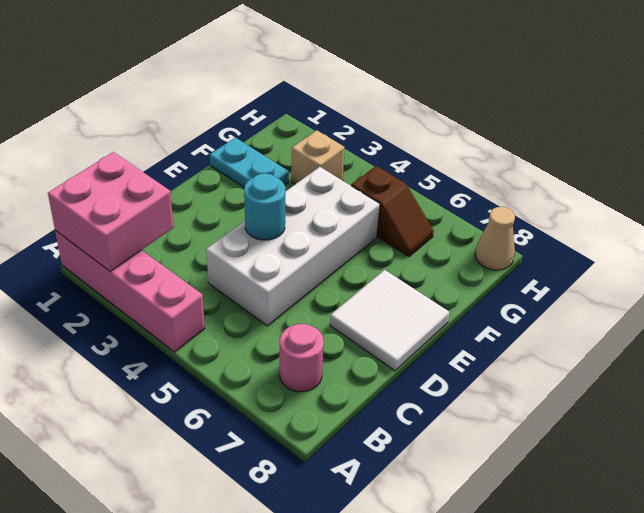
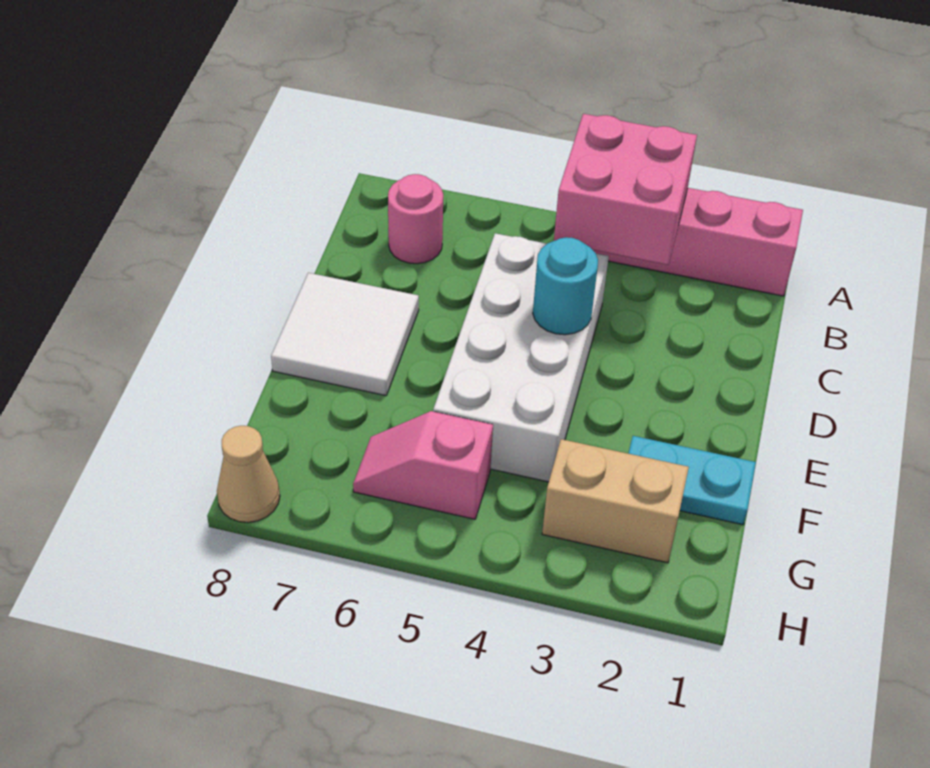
pink 2x2 brick [48,152,174,271] -> pink 2x2 brick moved to [554,114,697,265]
tan 1x1 brick [291,130,345,184] -> tan 1x2 brick [542,439,689,563]
brown 1x2 slope [351,166,434,257] -> pink 1x2 slope [353,411,493,519]

